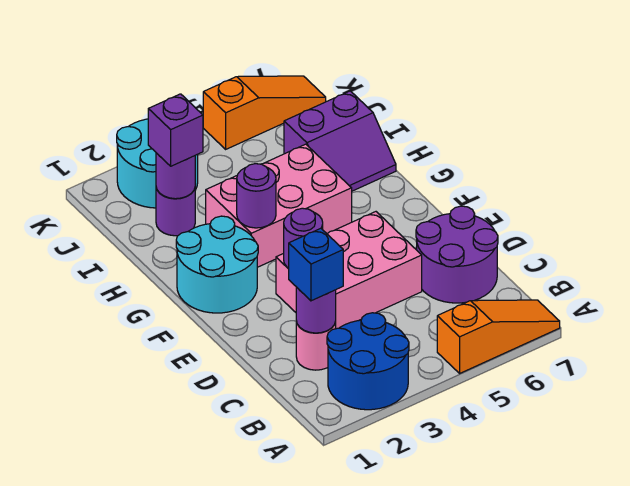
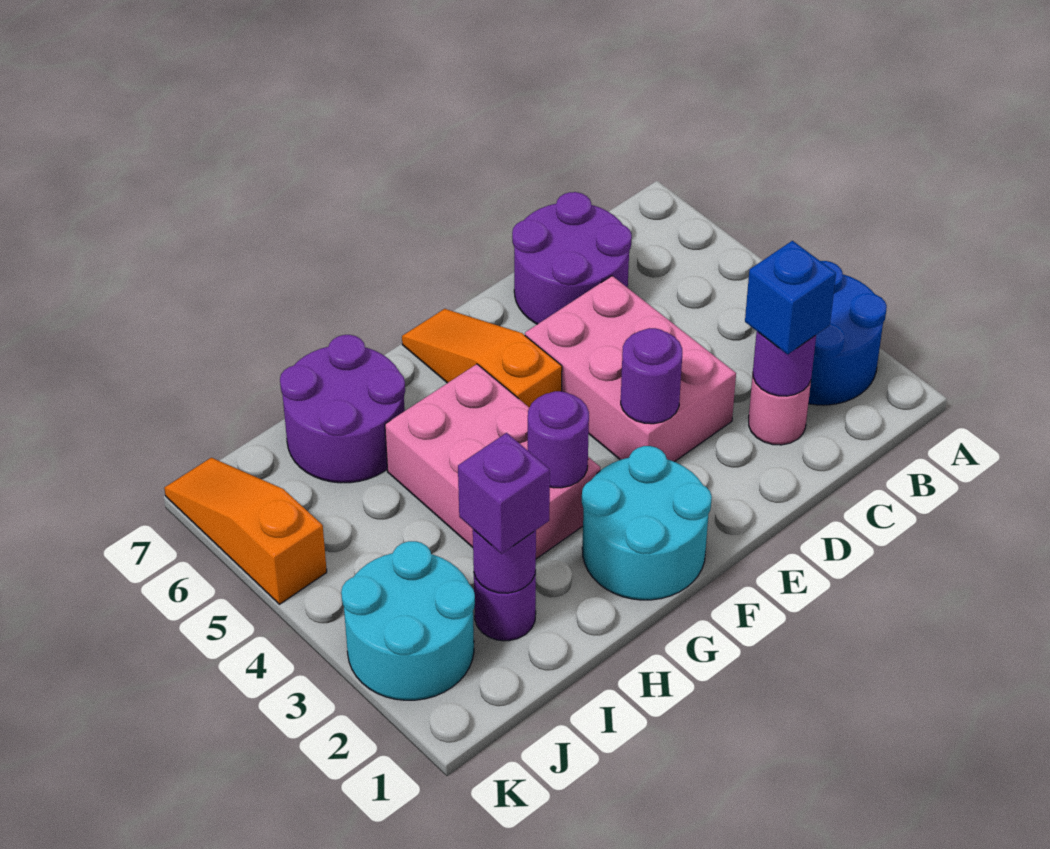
orange 1x3 slope [437,300,560,373] -> orange 1x3 slope moved to [402,309,562,407]
purple 2x2 slope [284,91,396,191] -> purple 2x2 round brick [280,335,405,483]

